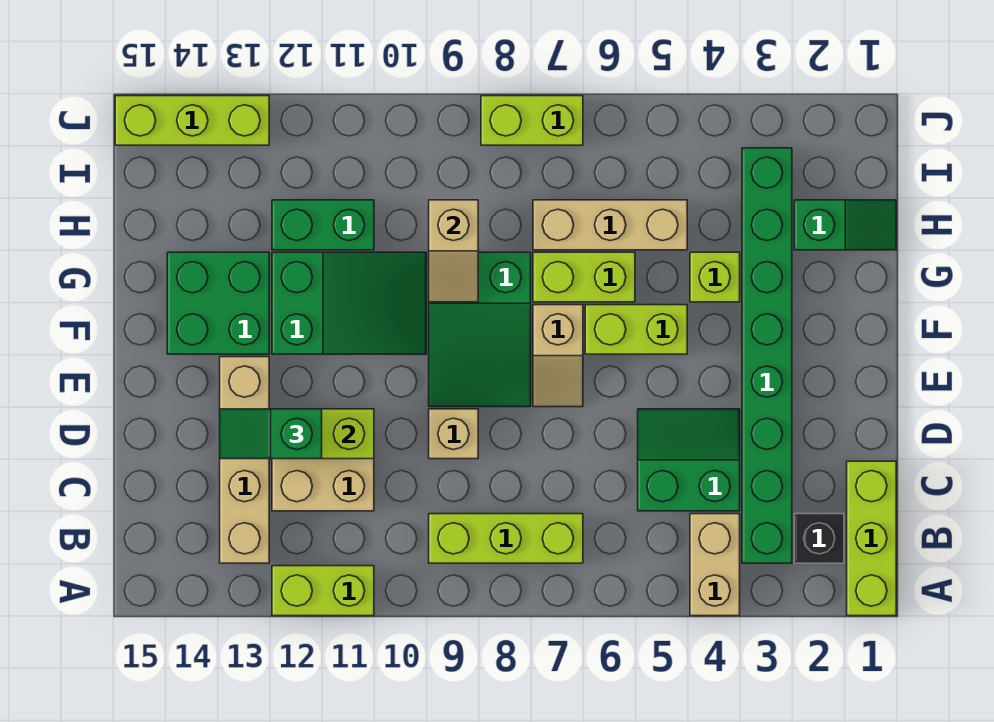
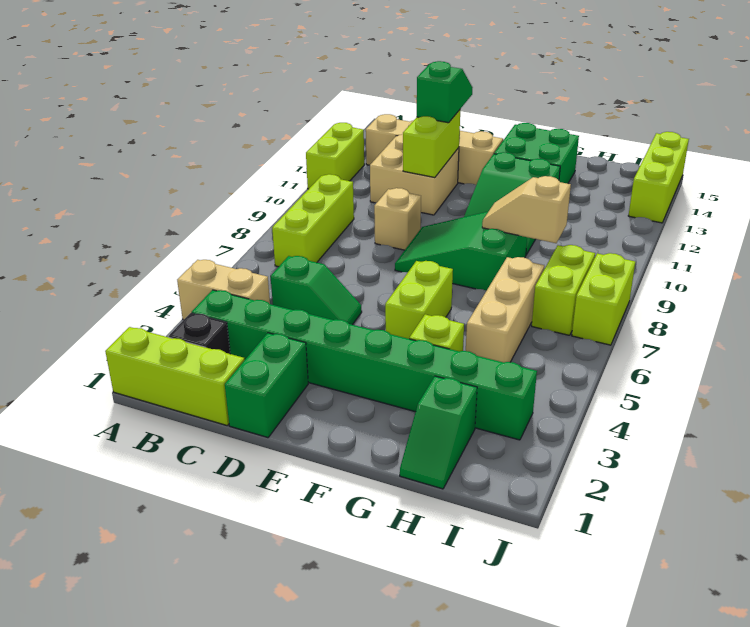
green 2x2 slope [638,409,740,511] -> green 1x2 slope [271,256,362,325]
tan 1x2 slope [533,305,583,407] -> none
lime 1x2 brick [533,252,635,302] -> lime 1x2 brick moved to [532,245,595,335]
green 1x2 brick [272,200,374,250] -> green 1x2 brick moved to [225,333,308,438]

